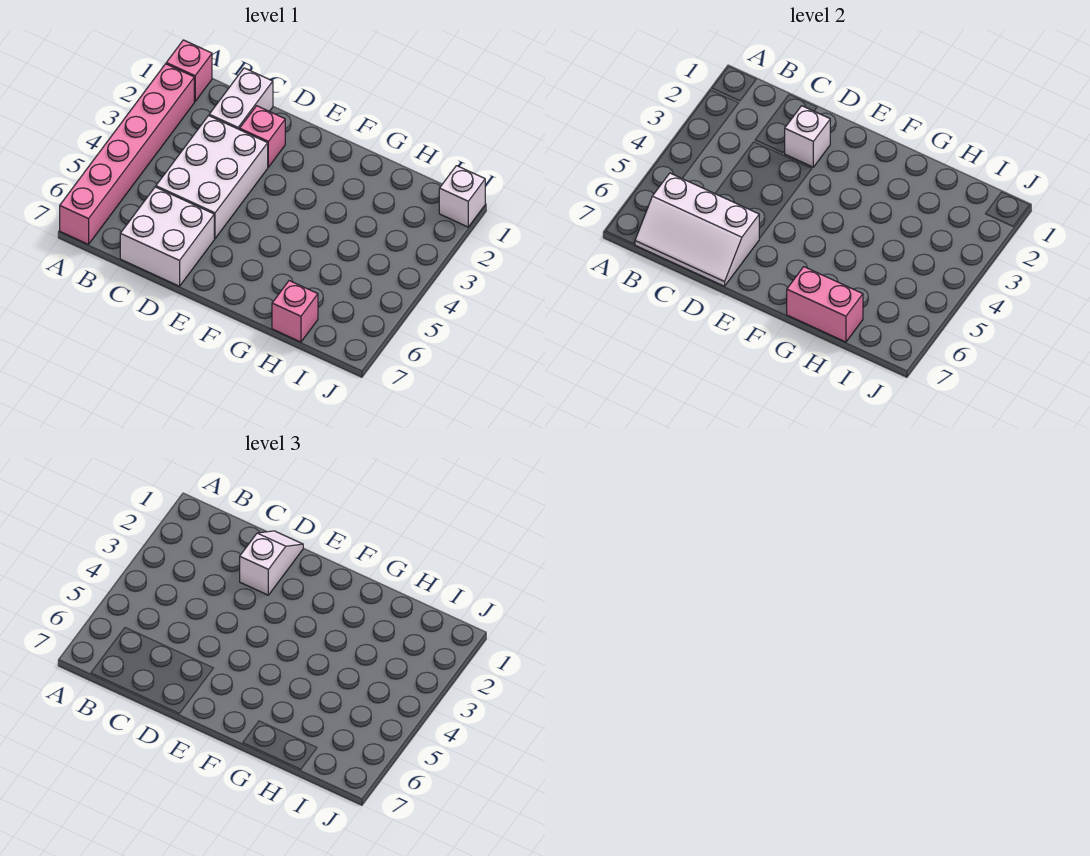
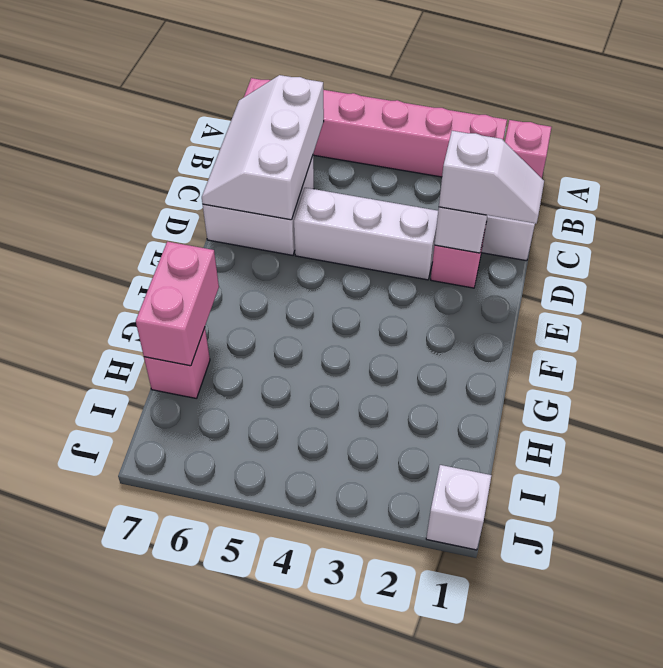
white 2x3 brick [156,116,268,239] -> white 1x3 brick [294,188,438,280]

